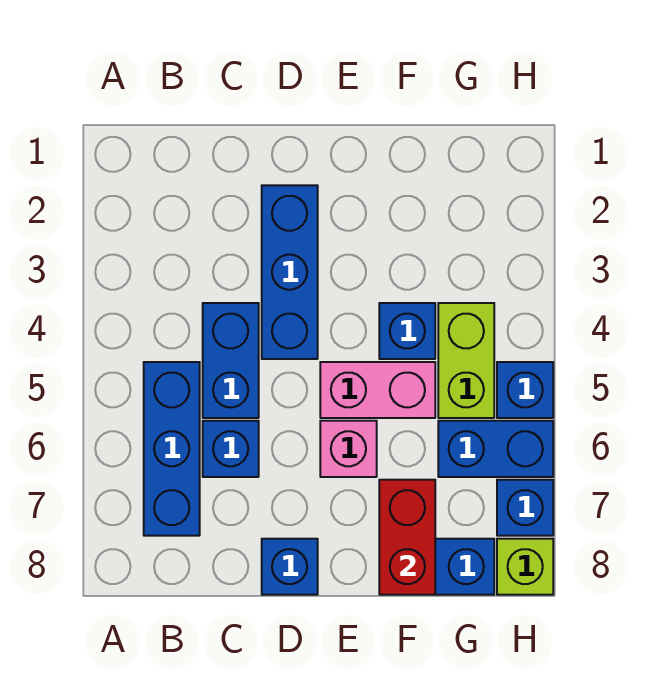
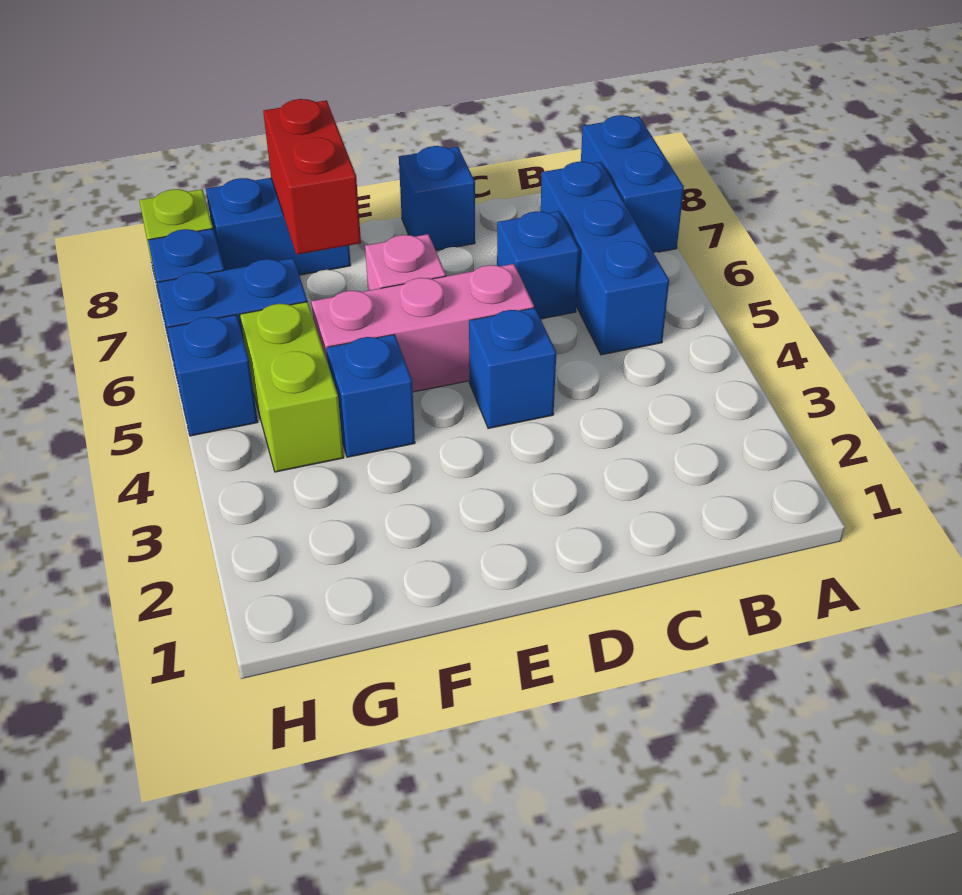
blue 1x2 brick [203,303,259,418] -> blue 1x2 brick moved to [581,115,684,253]
blue 1x3 brick [262,185,318,359] -> blue 1x1 brick [469,308,556,429]
pink 1x2 brick [320,362,435,418] -> pink 1x3 brick [311,264,534,392]

